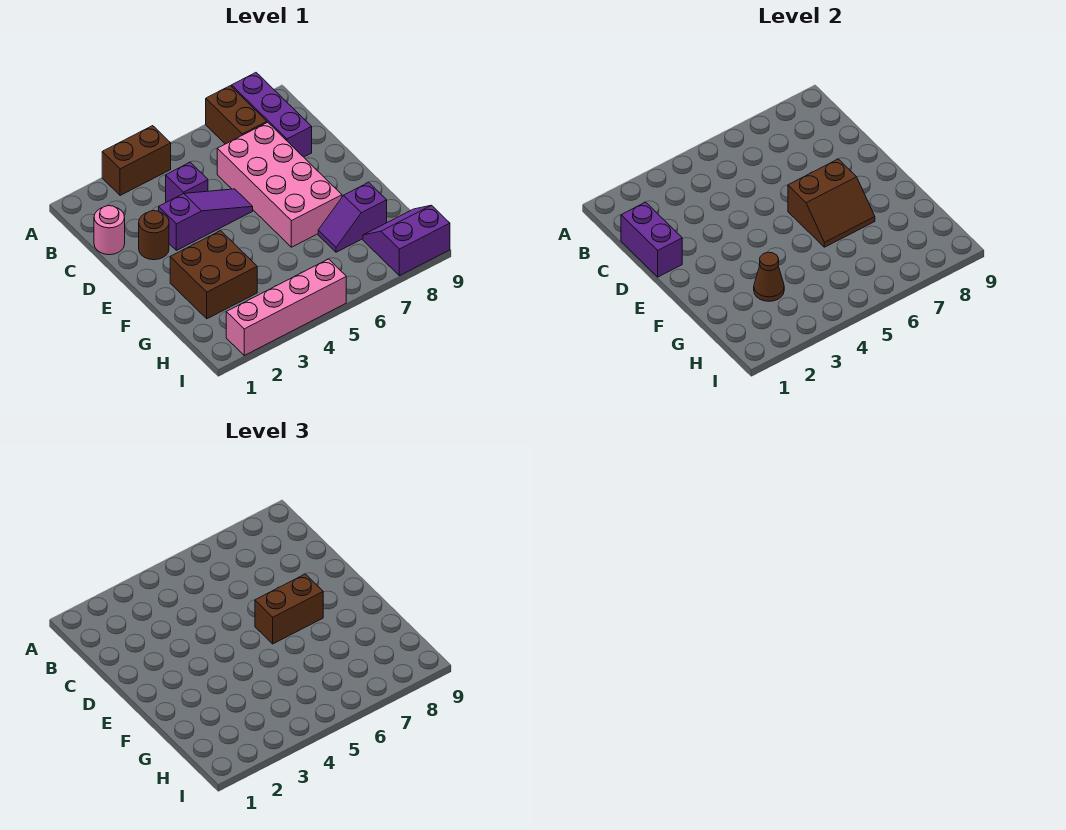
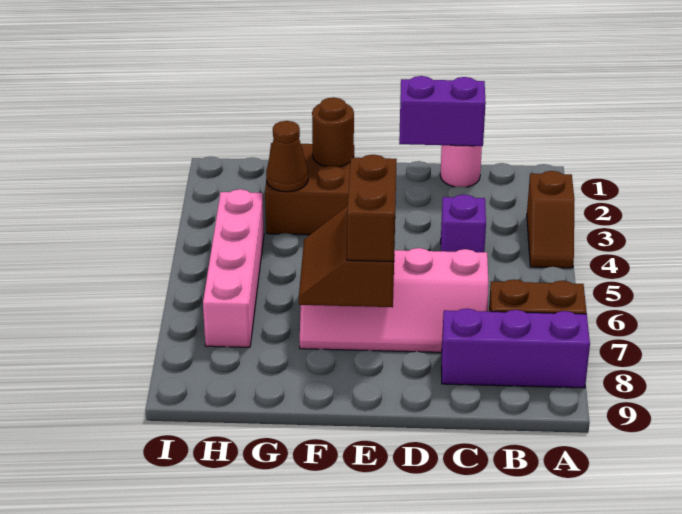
brown 1x2 brick [102,126,171,195] -> brown 1x2 slope [527,171,574,268]
pink 2x4 brick [217,122,342,247] -> pink 2x4 slope [300,248,488,352]
brown 1x1 round brick [139,211,169,260] -> brown 1x1 round brick moved to [312,97,354,167]
purple 1x3 slope [159,189,253,250] -> none
purple 1x2 slope [318,182,387,252] -> none
purple 2x2 slope [363,205,450,276] -> none
pink 1x4 brick [226,259,346,355] -> pink 1x4 brick moved to [203,189,264,347]

